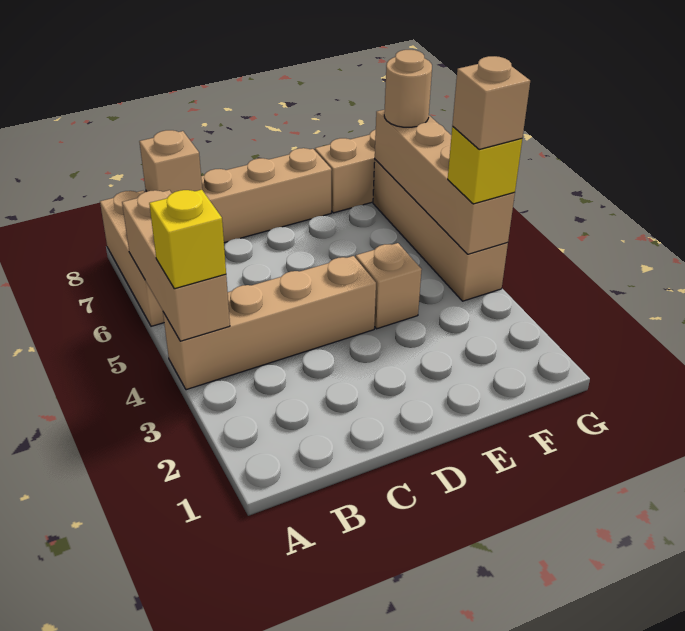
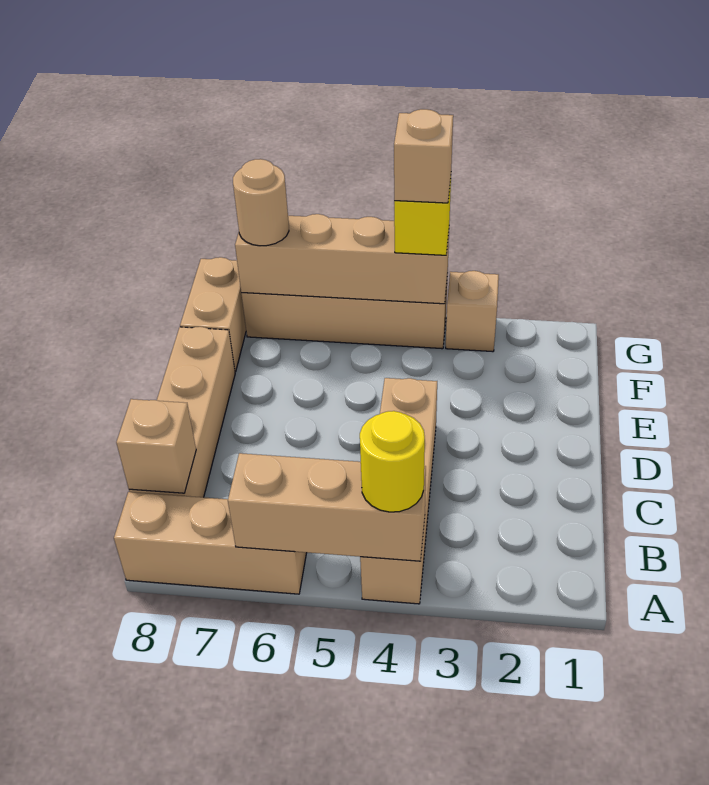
yellow 1x1 brick [149,190,226,289] -> yellow 1x1 round brick [360,411,425,512]
tan 1x1 brick [356,243,422,329] -> tan 1x1 brick moved to [446,271,499,352]

